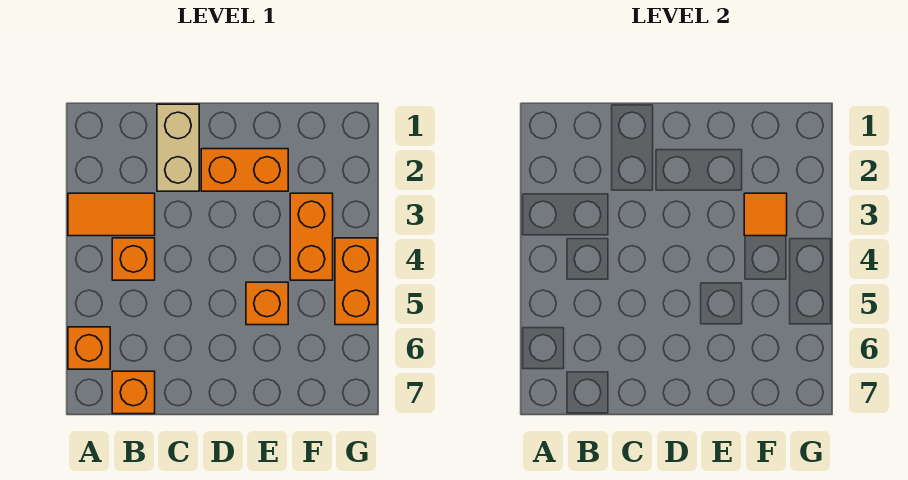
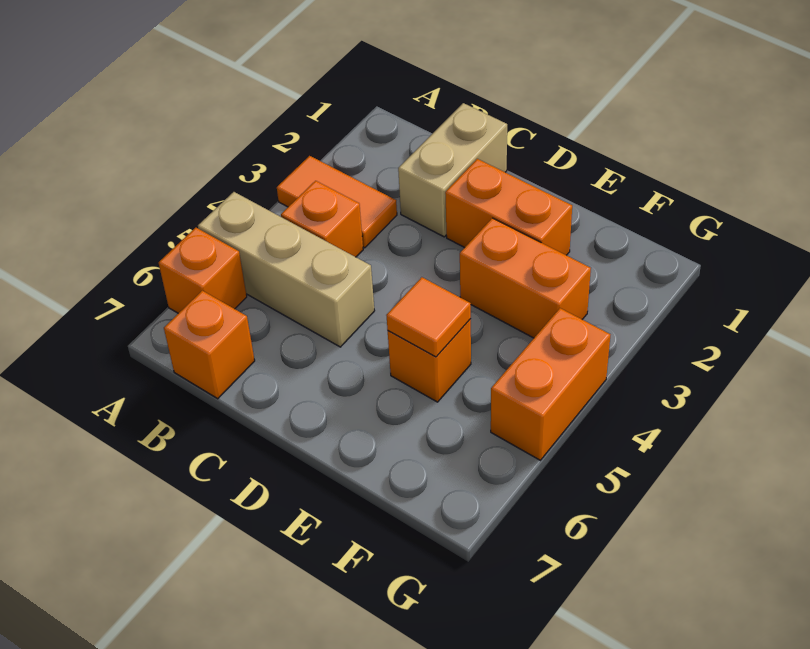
none -> tan 1x3 brick [198,192,375,347]
orange 1x2 brick [290,193,333,280] -> orange 1x2 brick turned to [460,218,591,338]
orange 1x1 tile [744,193,787,236] -> orange 1x1 tile moved to [386,277,471,357]

